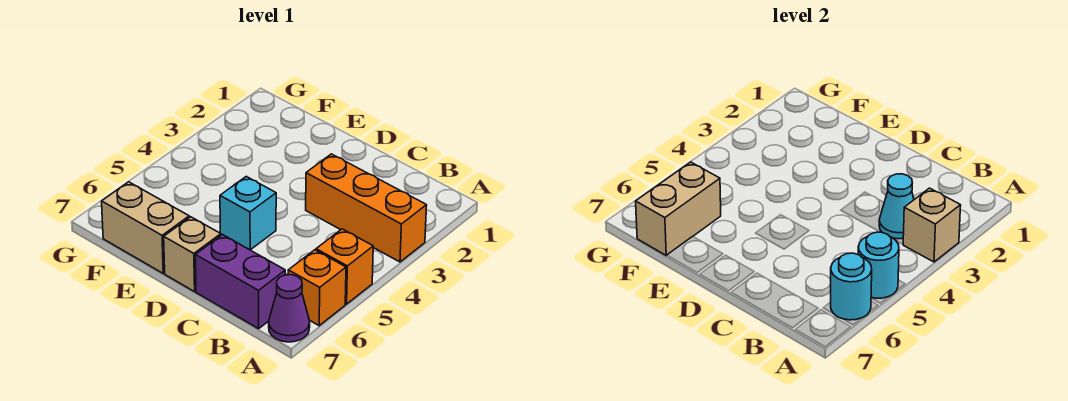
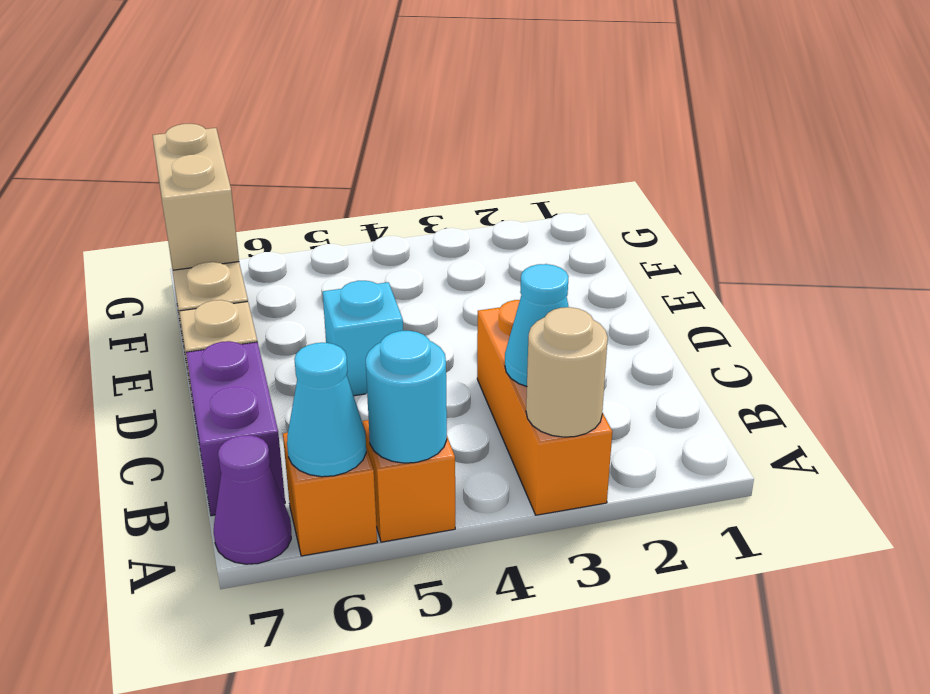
tan 1x1 brick [903,188,961,262] -> tan 1x1 round brick [526,307,608,437]
cyan 1x1 round brick [831,253,872,320] -> cyan 1x1 cone [287,343,366,477]
tan 1x2 brick [636,162,721,255] -> tan 1x2 brick turned to [153,124,239,270]

